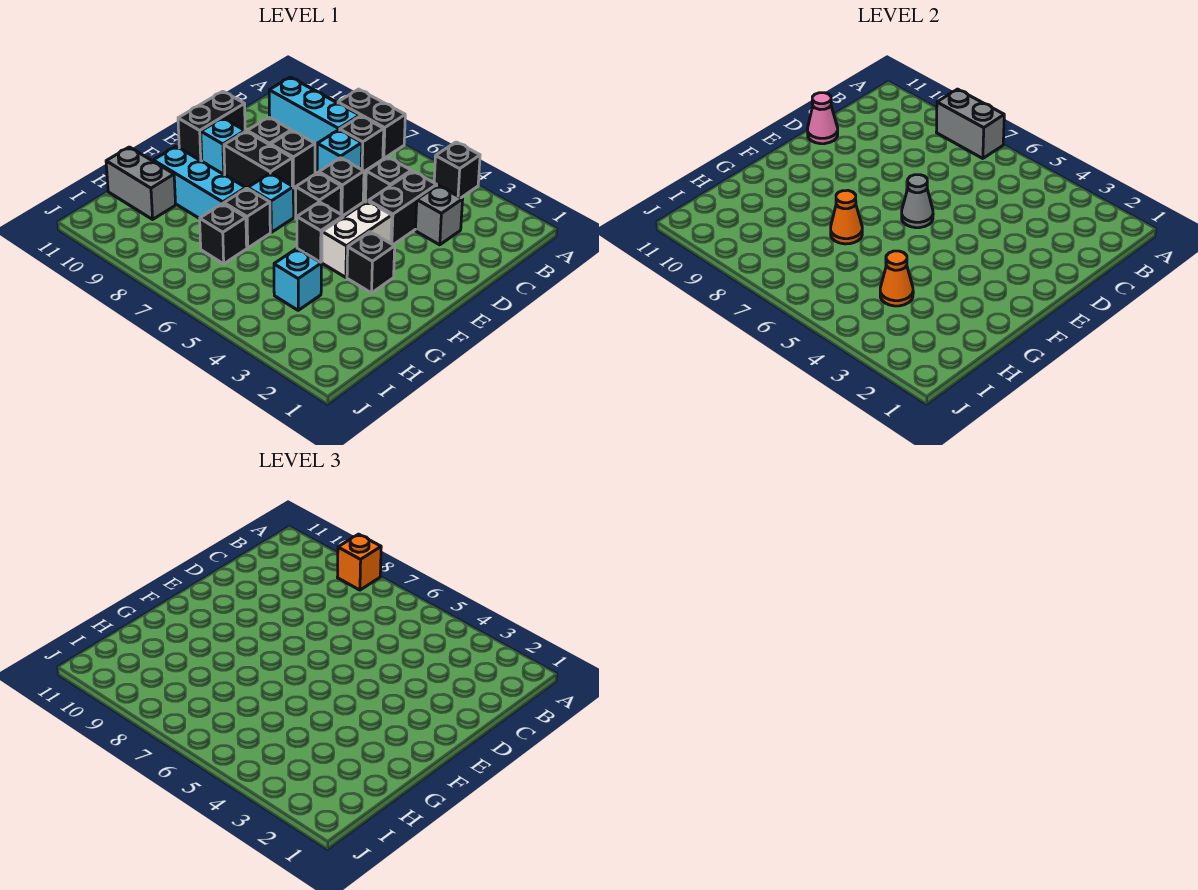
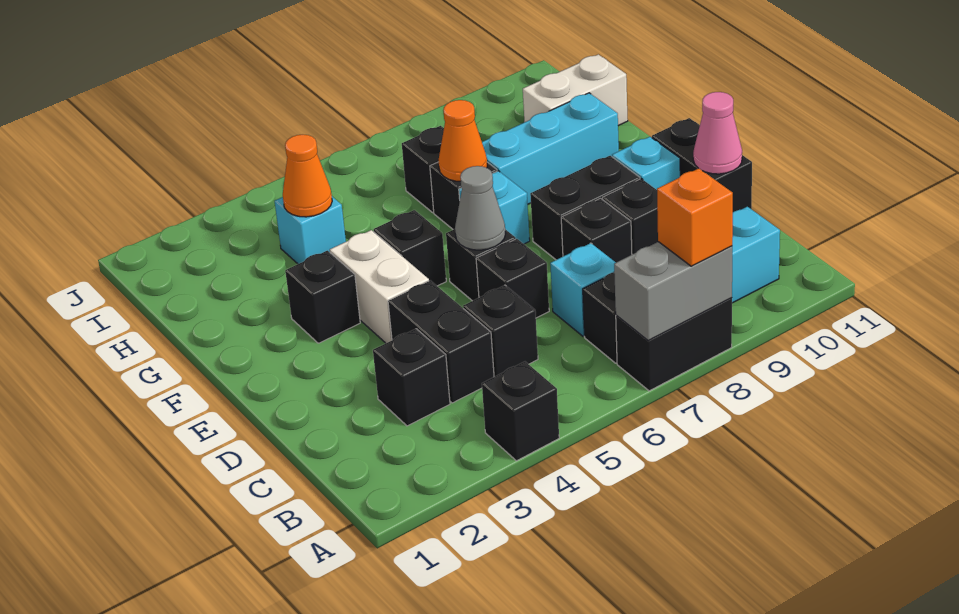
grey 1x1 brick [415,185,463,245] -> black 1x1 brick [373,329,450,426]
grey 1x2 brick [106,147,176,219] -> white 1x2 brick [523,54,628,126]

